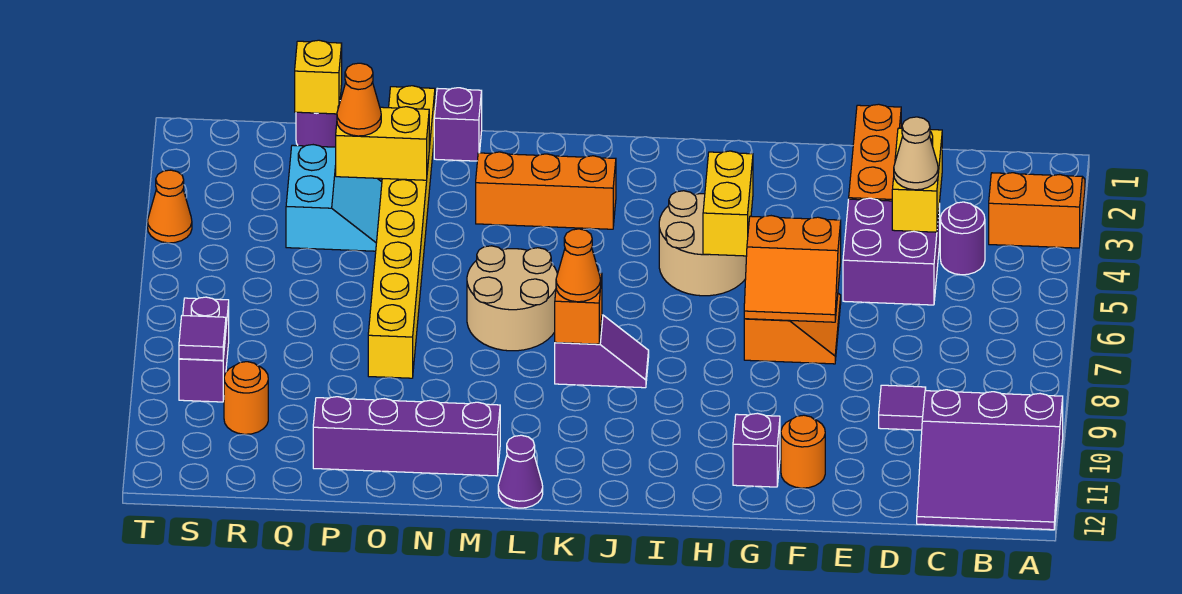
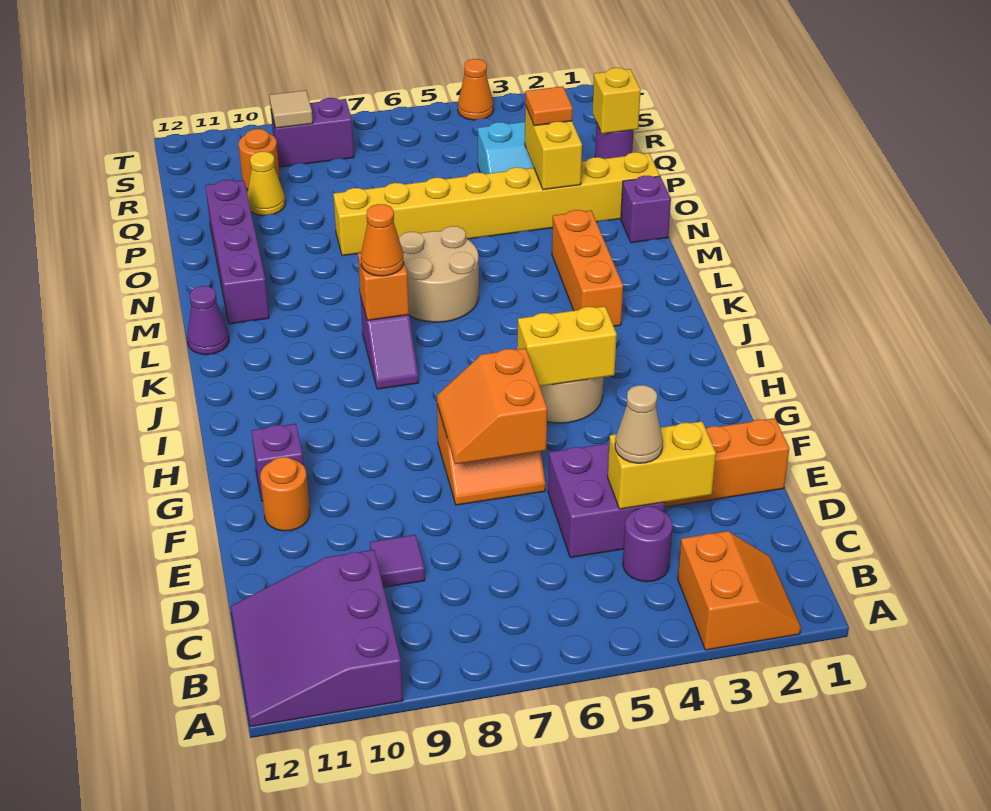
orange 1x1 cone [337,63,381,136] -> orange 1x1 tile [525,86,573,126]
none -> yellow 1x1 cone [247,151,285,216]
purple 1x1 tile [179,316,226,360] -> tan 1x1 tile [270,90,313,128]

